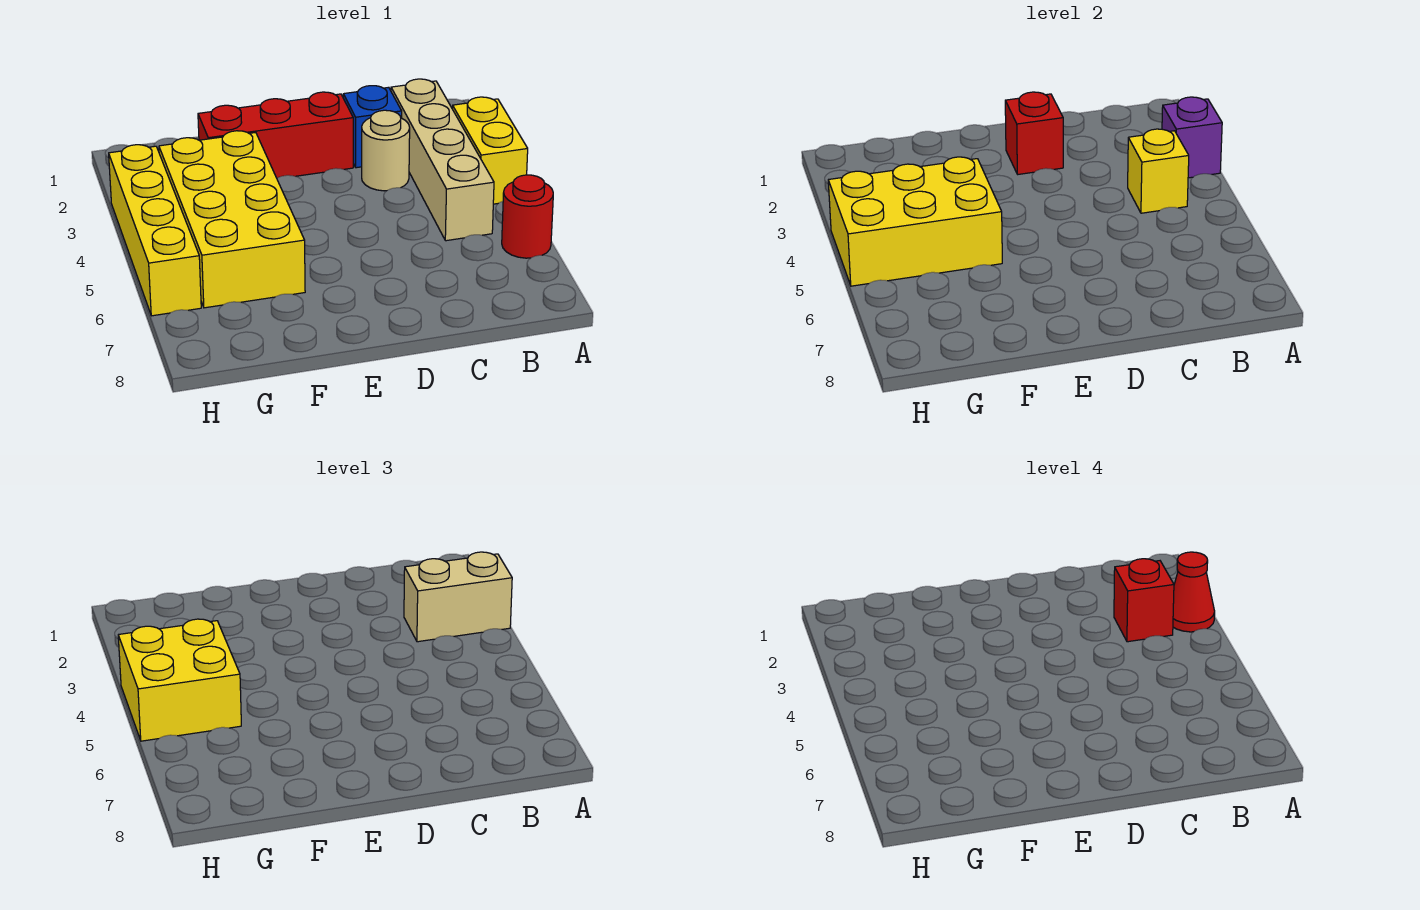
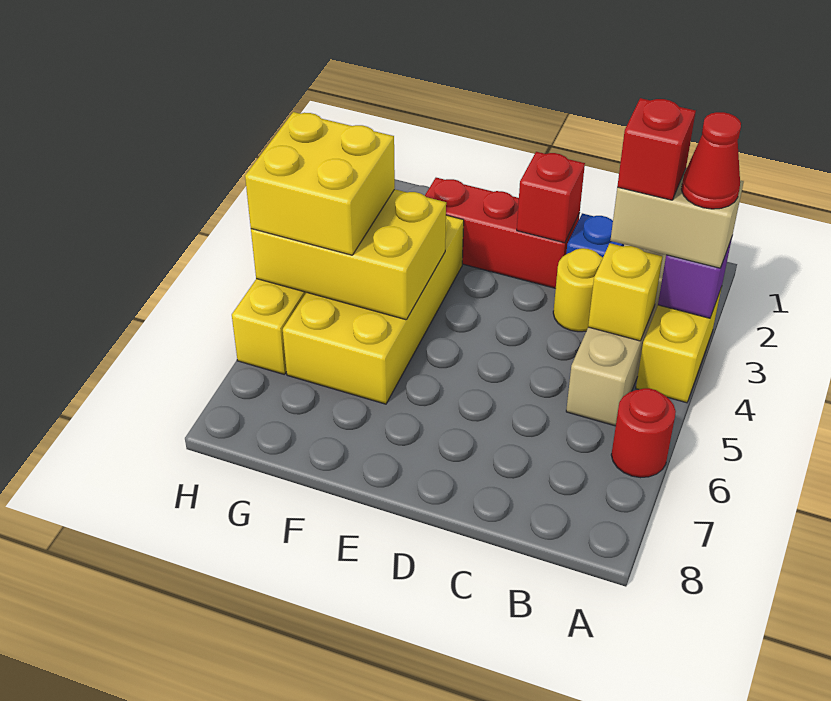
tan 1x1 round brick [362,110,410,191] -> yellow 1x1 round brick [553,248,603,332]

